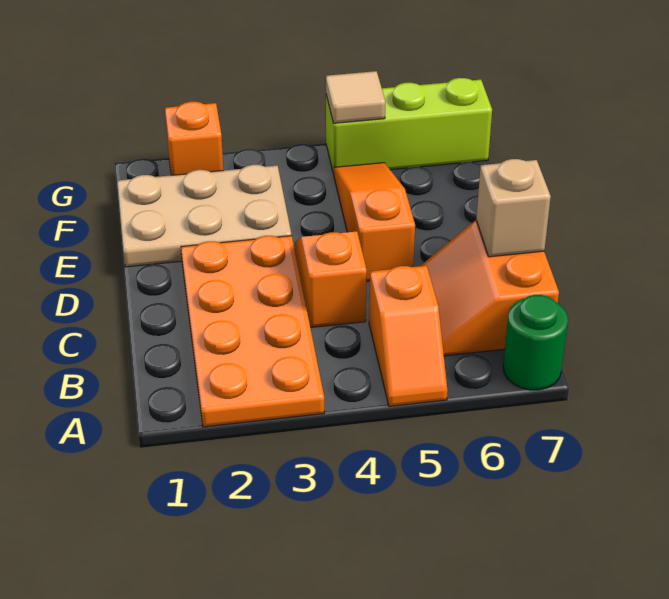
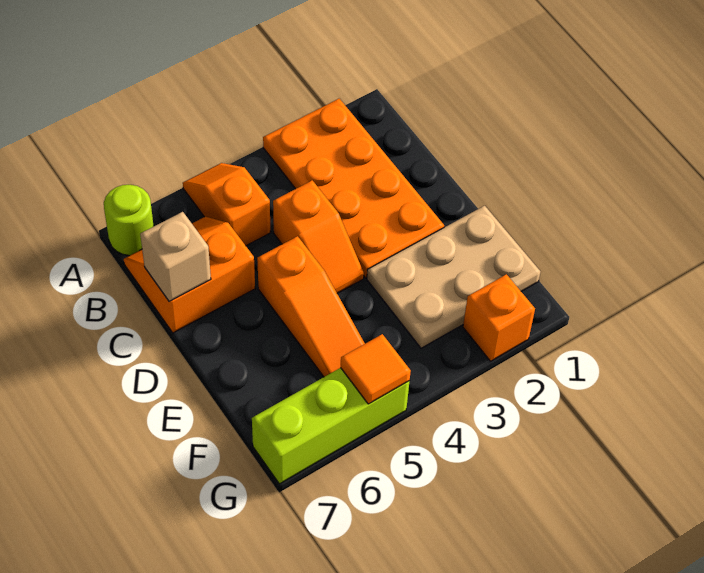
green 1x1 round brick [503,295,568,390] -> lime 1x1 round brick [104,185,154,256]
orange 2x2 slope [421,221,559,356] -> orange 2x2 slope turned to [124,217,255,333]
tan 1x1 tile [326,71,386,123] -> orange 1x1 tile [341,334,411,404]

